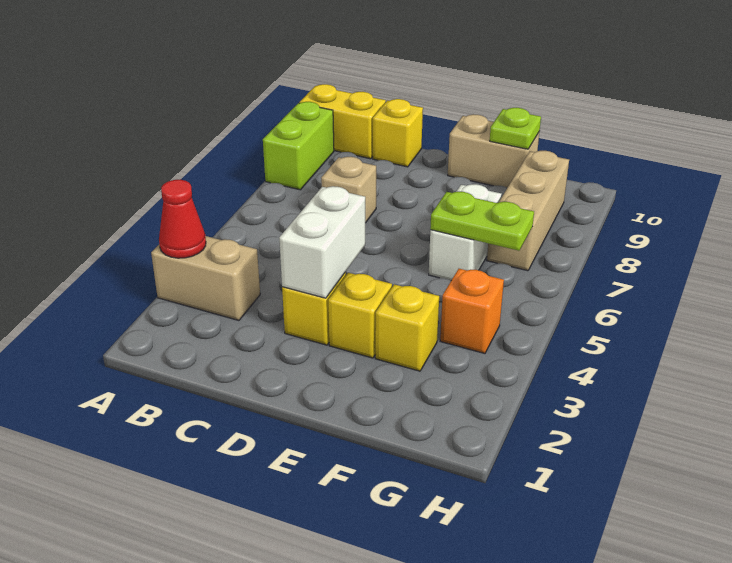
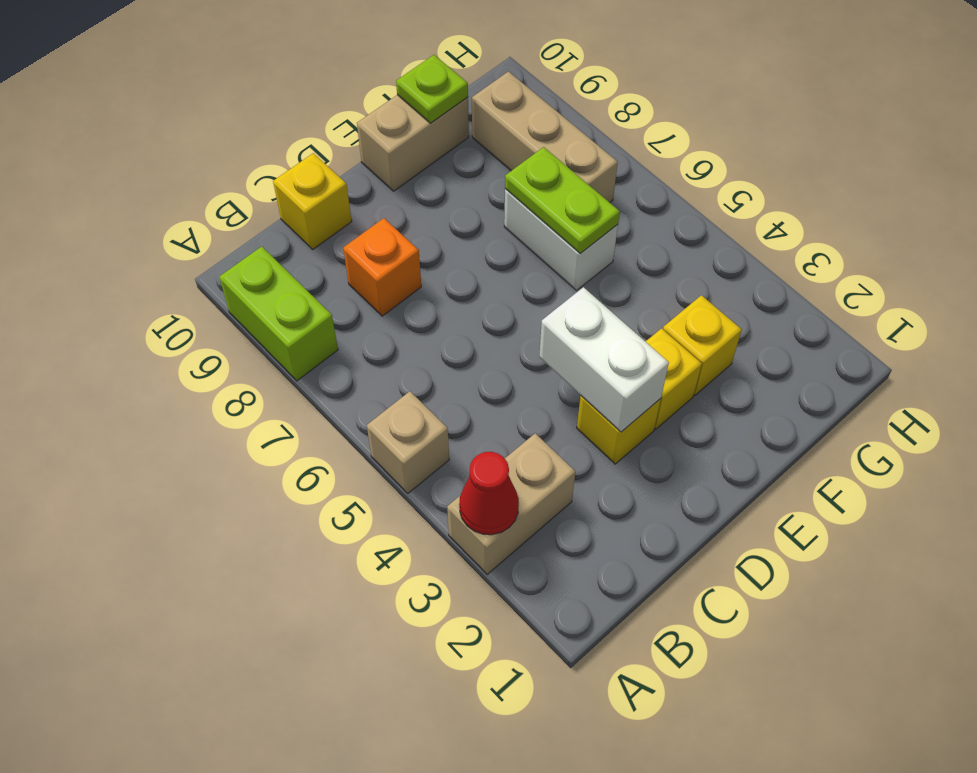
yellow 1x2 brick [299,84,386,159] -> none
tan 1x1 brick [321,157,376,223] -> tan 1x1 brick moved to [367,391,449,493]
lime 1x2 plate [430,192,534,251] -> lime 1x2 plate turned to [505,147,620,254]
orange 1x1 brick [440,269,504,354] -> orange 1x1 brick moved to [343,218,421,316]

